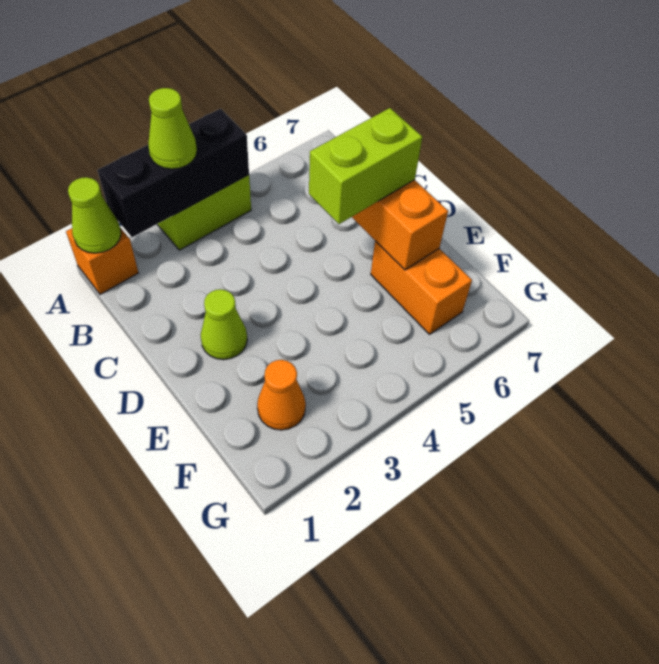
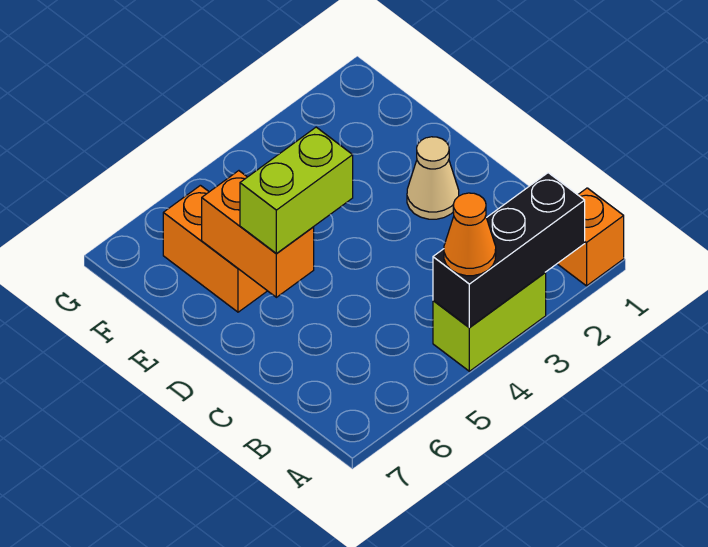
lime 1x1 cone [68,177,121,253] -> none
lime 1x1 cone [148,88,197,169] -> none
lime 1x1 cone [201,289,247,360] -> tan 1x1 cone [407,137,459,219]
orange 1x1 cone [257,360,306,430] -> orange 1x1 cone moved to [444,193,496,276]

